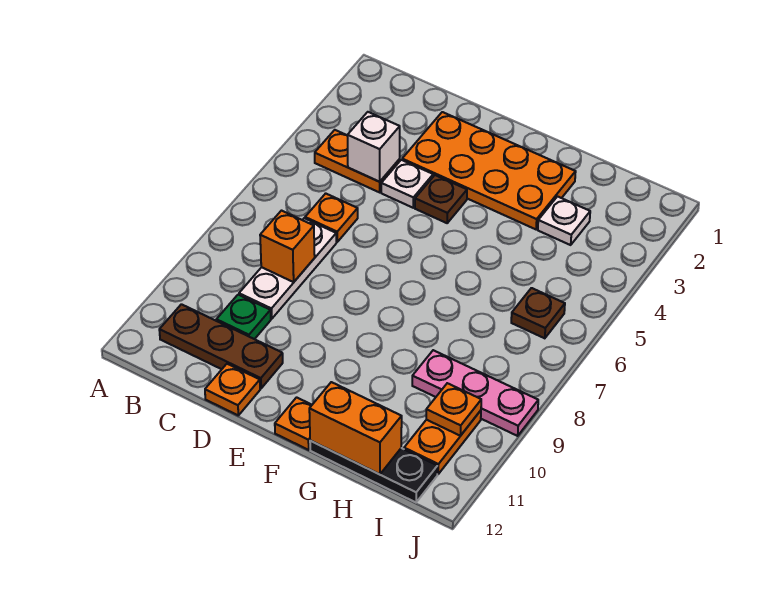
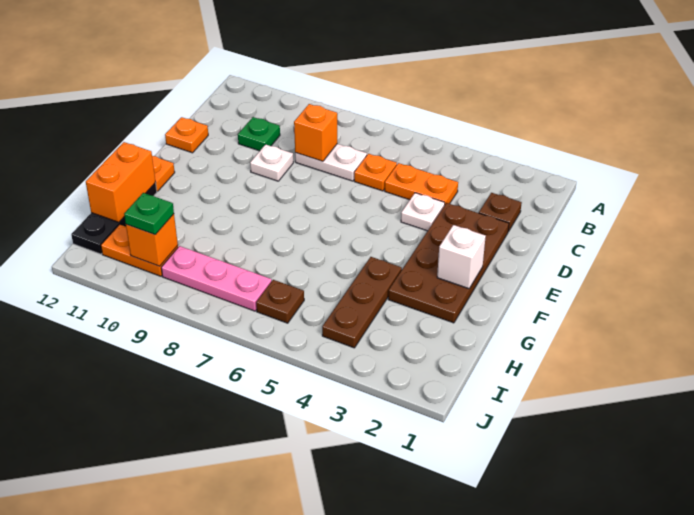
orange 1x2 plate [315,130,400,192] -> orange 1x2 plate turned to [385,163,458,204]
brown 1x3 plate [159,304,283,388] -> brown 1x3 plate moved to [322,257,402,348]
white 1x1 brick [348,112,400,182] -> white 1x1 brick moved to [437,225,486,289]
white 1x3 plate [239,218,336,319] -> white 1x2 plate [295,144,367,181]
orange 2x4 plate [402,112,576,229] -> brown 2x4 plate [388,203,509,323]
brown 1x1 plate [415,175,467,223] -> brown 1x1 plate moved to [479,193,522,232]
white 1x1 plate [538,197,590,245] -> white 1x1 plate moved to [250,144,293,181]
pink 1x3 plate [412,350,538,436] -> pink 1x3 plate turned to [161,246,272,311]
orange 1x1 plate [426,383,481,436] -> orange 1x1 brick [126,214,178,266]
none -> green 1x1 plate [124,193,174,235]

